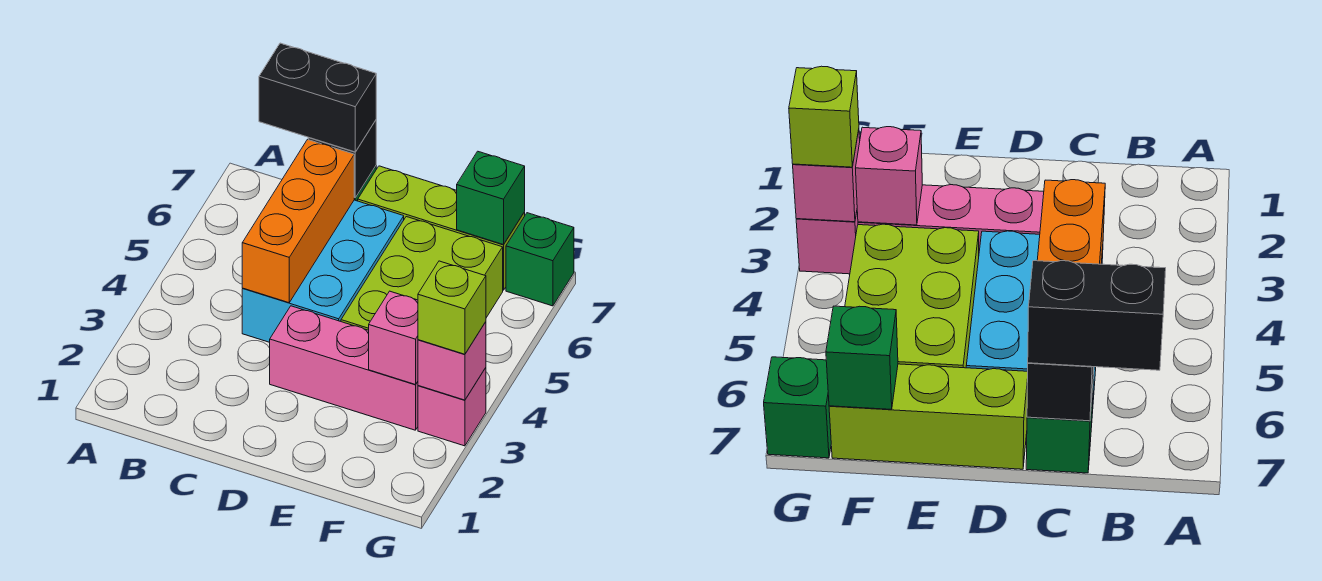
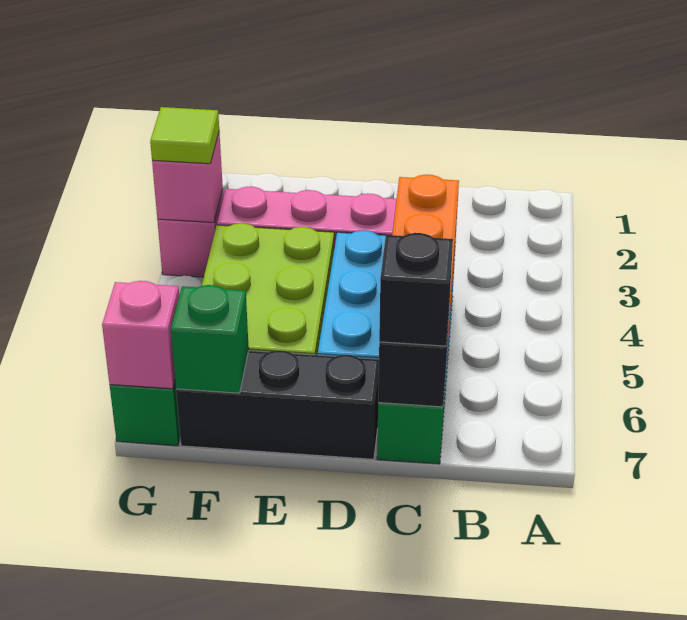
black 1x2 brick [259,43,376,152] -> black 1x1 brick [379,233,453,346]
lime 1x3 brick [358,166,525,290] -> black 1x3 brick [176,350,379,459]
pink 1x1 brick [369,291,418,385] -> pink 1x1 brick moved to [102,281,179,389]
lime 1x1 brick [418,261,486,354] -> lime 1x1 tile [150,107,219,164]

